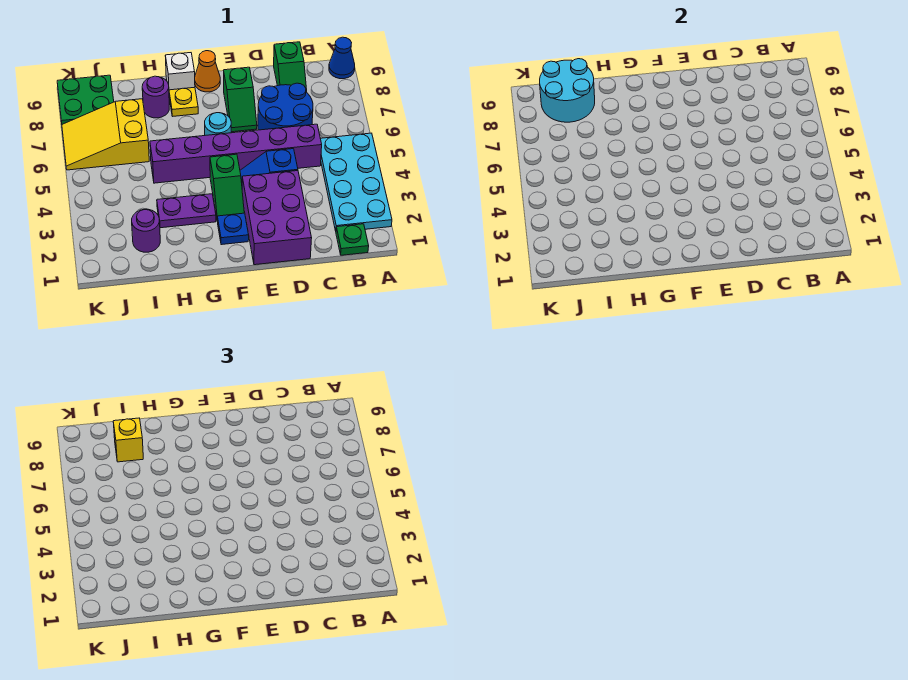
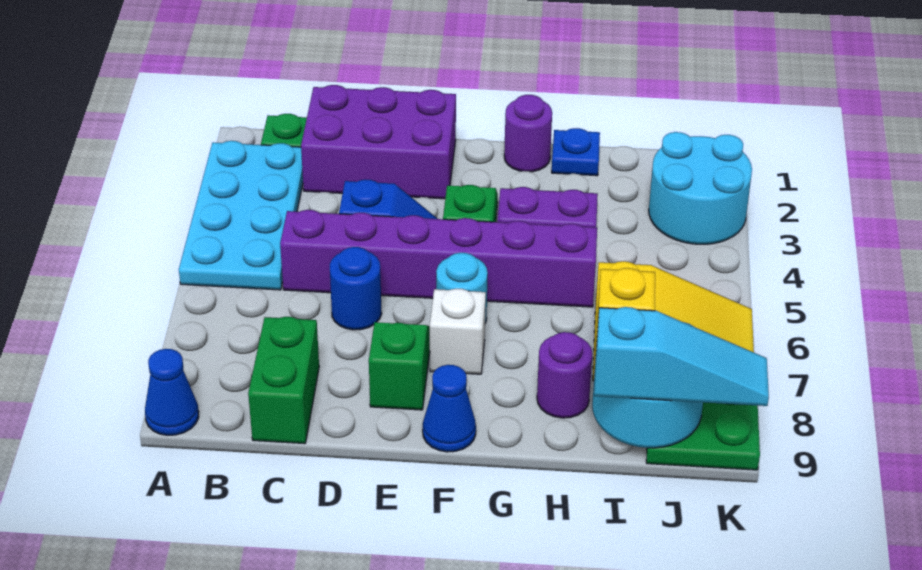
blue 2x2 round brick [258,83,313,130] -> blue 1x1 round brick [330,247,382,330]
green 1x2 slope [274,42,307,92] -> green 1x2 brick [248,317,319,444]
purple 2x3 brick [242,171,312,265] -> purple 2x3 brick turned to [301,85,456,199]
blue 1x1 plate [217,213,249,245] -> blue 1x1 plate moved to [552,128,600,176]
orange 1x1 cone [195,51,220,92] -> blue 1x1 cone [423,365,476,452]
yellow 1x1 plate [169,87,198,116] -> none
white 1x1 brick [165,53,195,90] -> white 1x1 brick moved to [430,289,486,374]
purple 1x1 round brick [132,209,160,252] -> purple 1x1 round brick moved to [504,95,552,172]
none -> cyan 1x3 slope [594,307,769,406]
none -> cyan 2x2 round brick [649,132,752,244]

